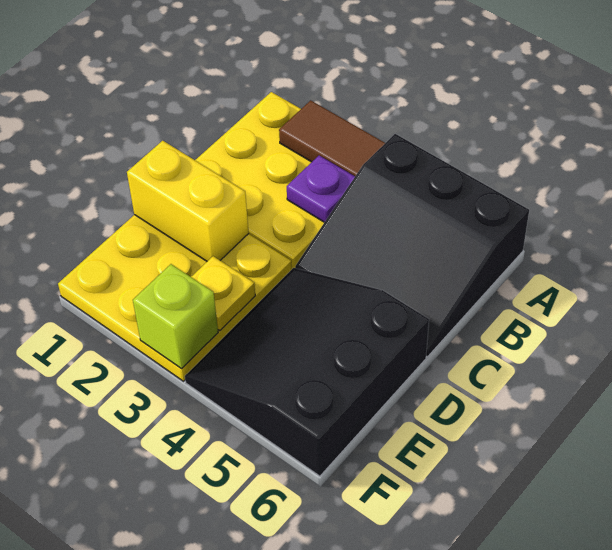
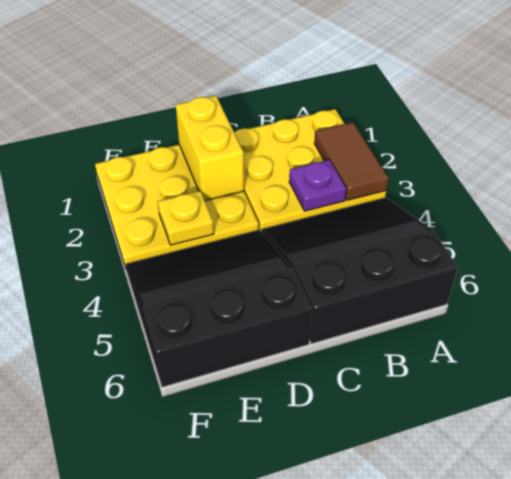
black 3x3 slope [295,134,529,357] -> black 3x3 slope turned to [262,198,458,344]
lime 1x1 brick [133,264,218,368] -> none

